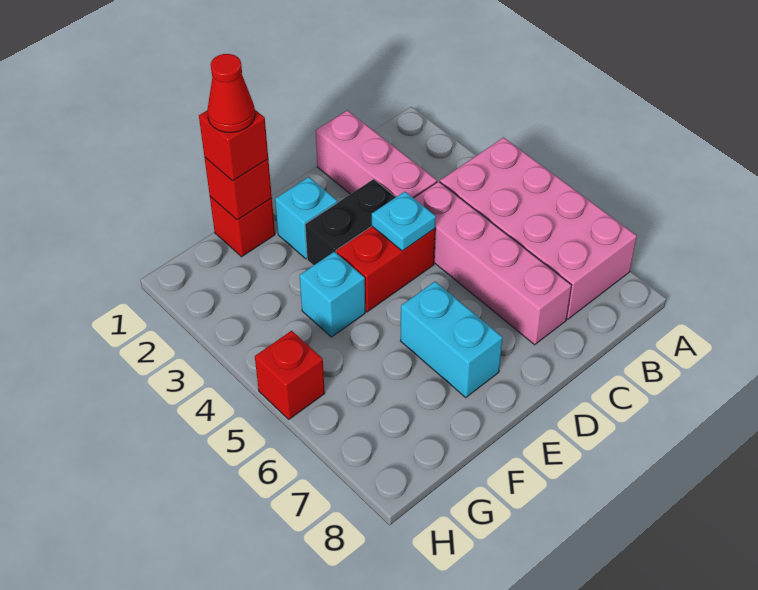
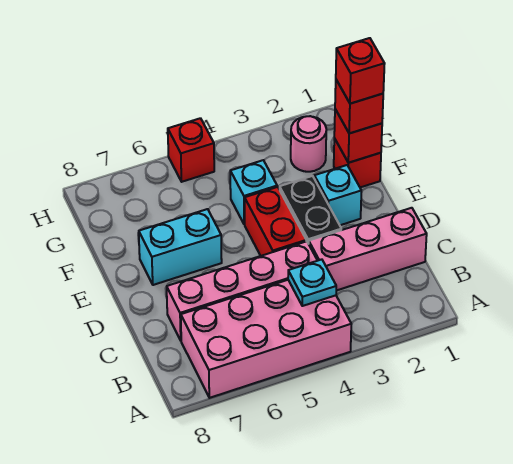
cyan 1x1 plate [372,192,436,251] -> cyan 1x1 plate moved to [288,259,336,306]
red 1x1 cone [207,54,255,132] -> red 1x1 brick [336,38,385,104]
none -> pink 1x1 round brick [291,116,326,172]

